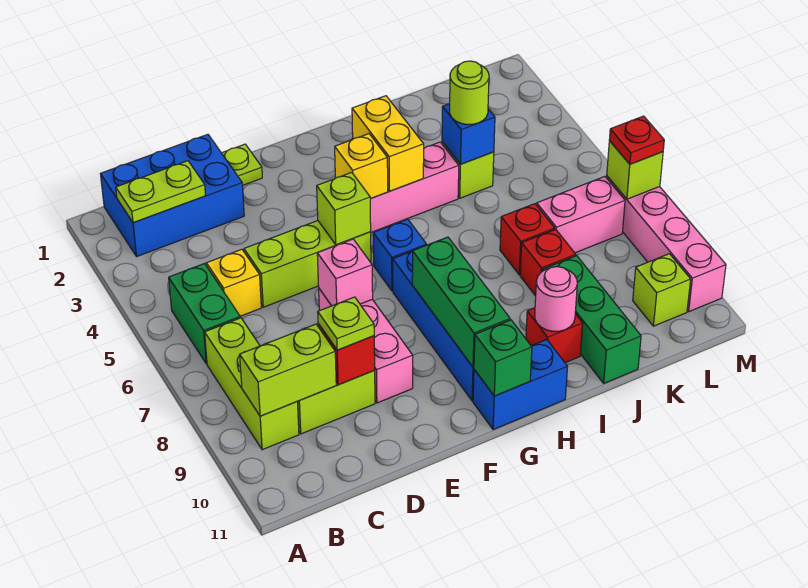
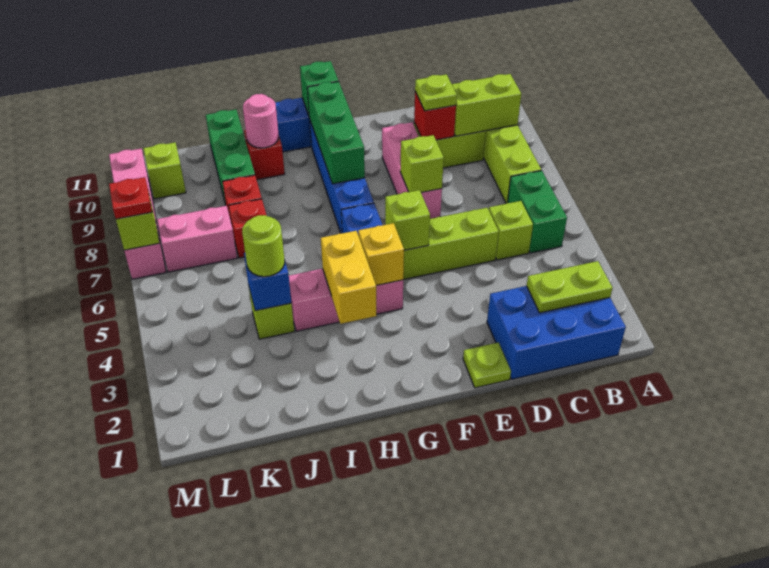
yellow 1x1 brick [206,249,261,316] -> lime 1x1 brick [489,201,533,260]
pink 1x1 brick [317,239,373,306] -> lime 1x1 brick [400,135,444,192]

